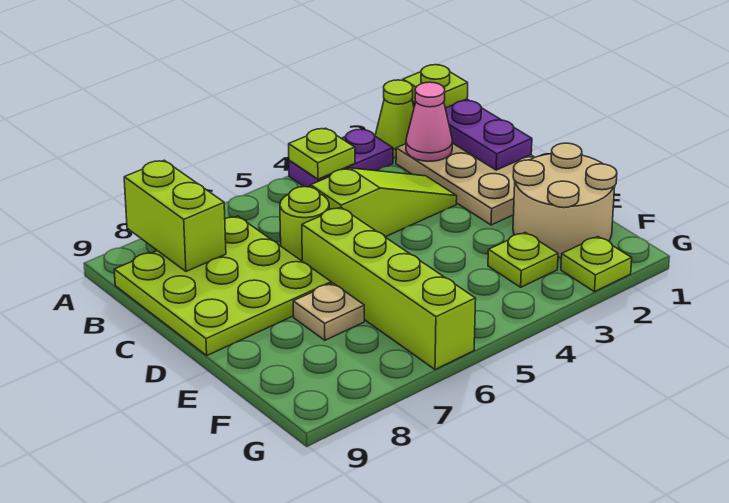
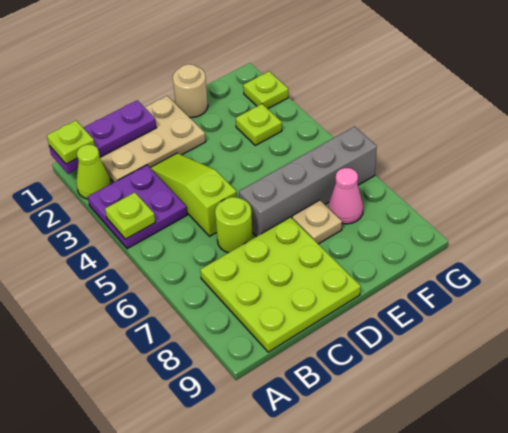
purple 1x2 plate [289,129,393,187] -> purple 2x2 plate [88,165,187,249]
lime 1x2 brick [124,160,226,272] -> none
pink 1x1 cone [406,82,453,161] -> pink 1x1 cone moved to [328,168,363,224]
lime 1x4 brick [302,207,476,370] -> grey 1x4 brick [239,127,377,237]
tan 2x2 round brick [513,143,617,258] -> tan 1x1 round brick [173,64,208,118]

